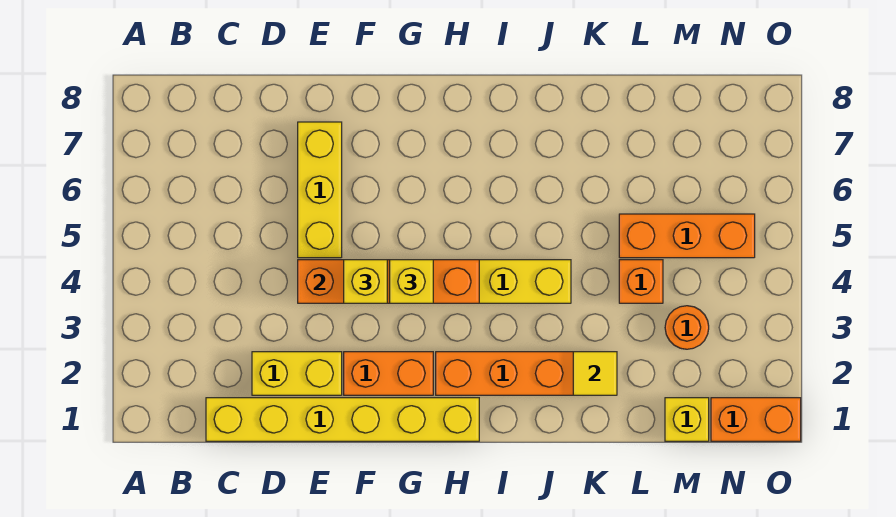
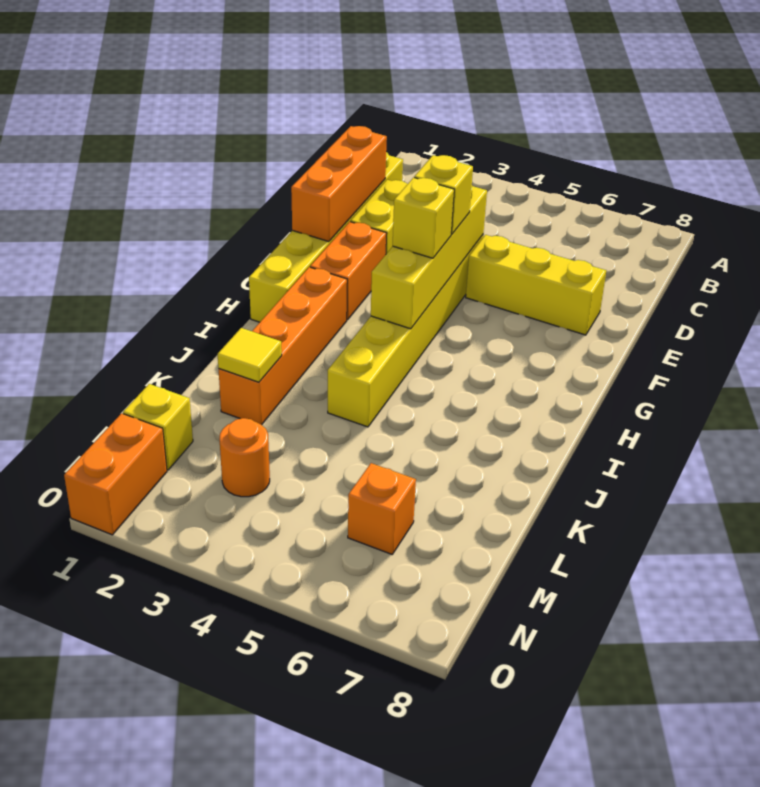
orange 1x4 brick [298,260,479,303] -> yellow 1x4 brick [371,186,487,329]
orange 1x1 brick [619,260,663,303] -> orange 1x1 brick moved to [348,463,416,554]
orange 1x3 brick [619,214,755,258] -> orange 1x3 brick moved to [291,126,387,242]

